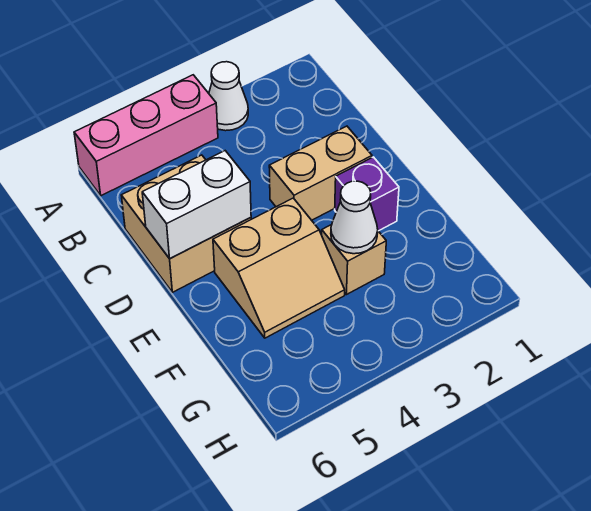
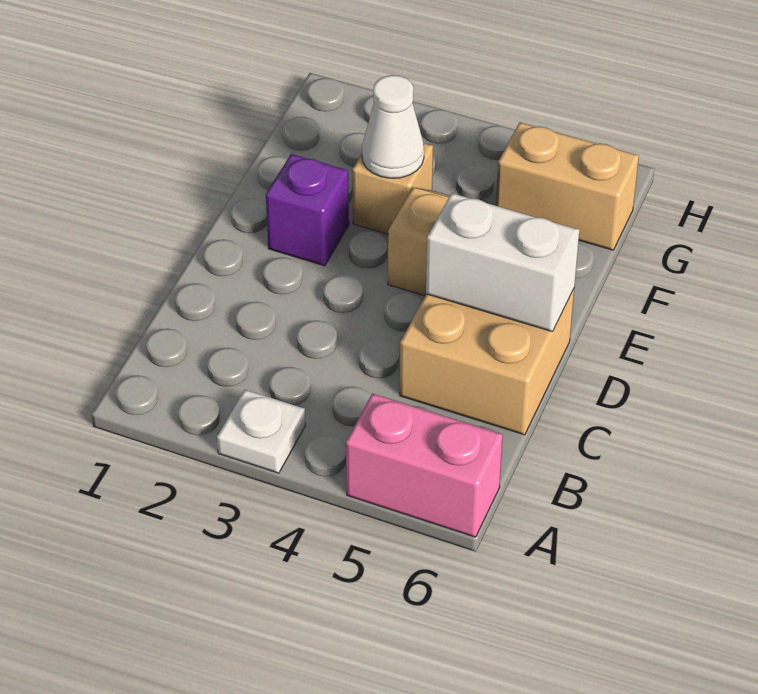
white 1x1 cone [209,62,248,131] -> white 1x1 plate [217,390,305,473]
pink 1x3 brick [74,75,218,196] -> pink 1x2 brick [346,394,503,537]
tan 1x2 brick [269,126,372,220] -> tan 1x2 brick moved to [496,122,639,250]

